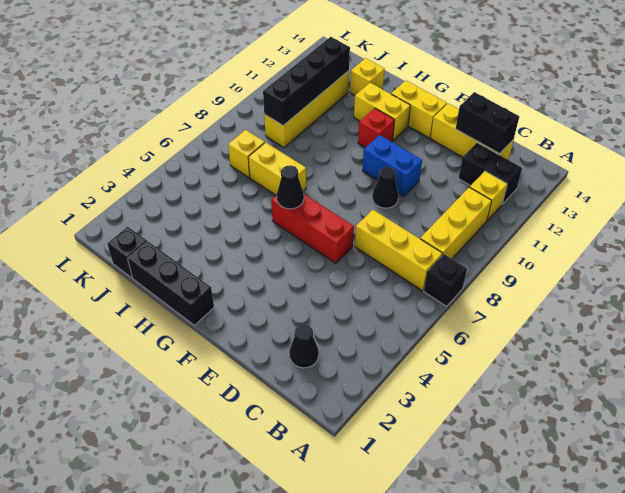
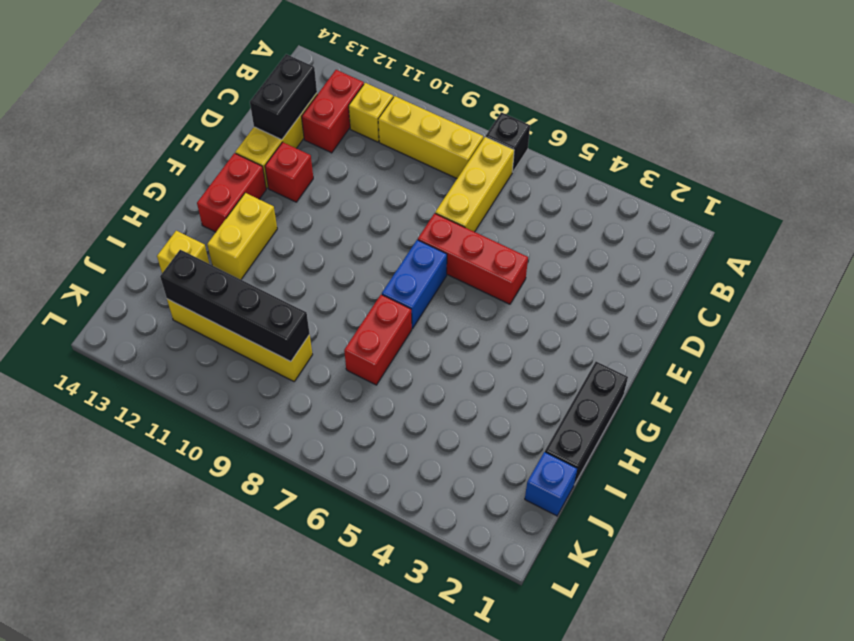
black 1x2 brick [459,143,522,204] -> red 1x2 brick [302,70,364,153]
black 1x1 cone [289,324,319,368] -> none
red 1x3 brick [271,194,354,263] -> red 1x3 brick turned to [418,213,528,304]
black 1x1 cone [372,167,399,208] -> none
blue 1x2 brick [362,135,422,196] -> blue 1x2 brick moved to [382,240,447,329]
yellow 1x2 brick [391,81,447,138] -> red 1x2 brick [197,153,266,232]
black 1x1 cone [277,166,304,209] -> none
red 1x1 brick [358,108,395,148] -> red 1x1 brick moved to [265,142,313,202]
yellow 1x2 brick [248,142,306,195] -> red 1x2 brick [344,295,412,385]
black 1x1 brick [107,227,147,278] -> blue 1x1 brick [525,452,577,516]
yellow 1x1 brick [228,130,265,177] -> none

